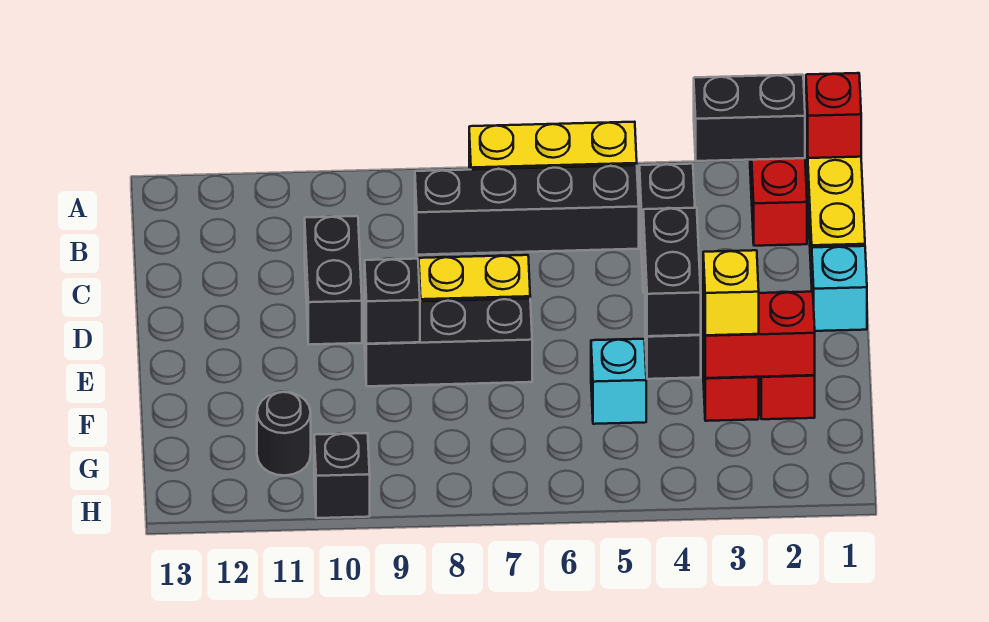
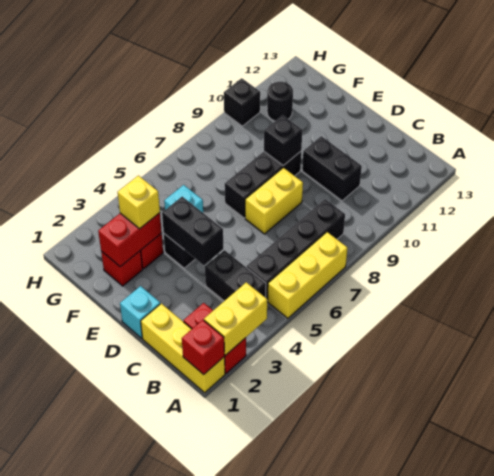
black 1x2 brick [694,75,805,161] -> yellow 1x2 brick [204,282,267,355]

